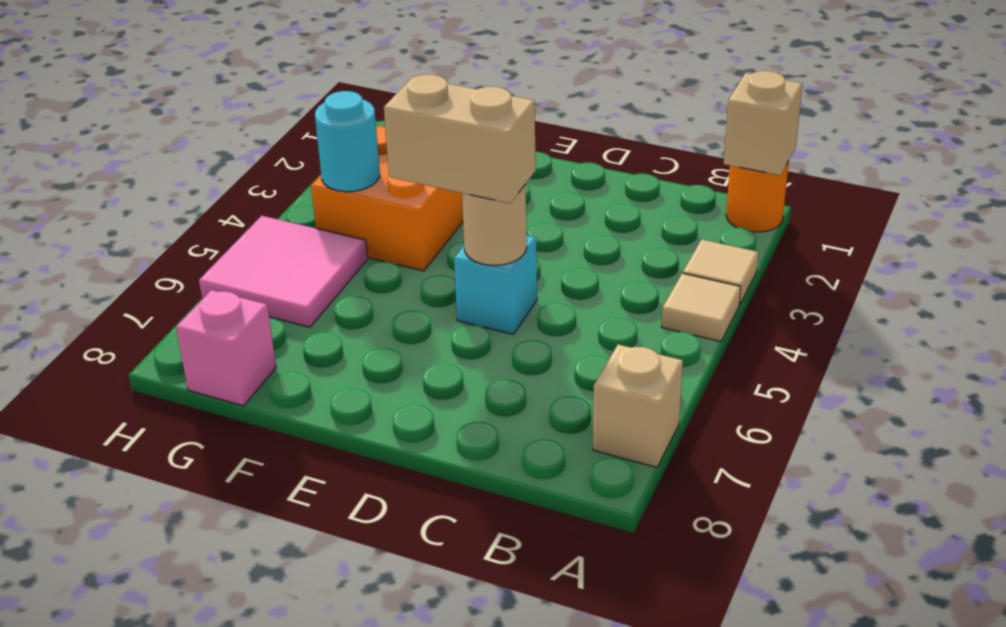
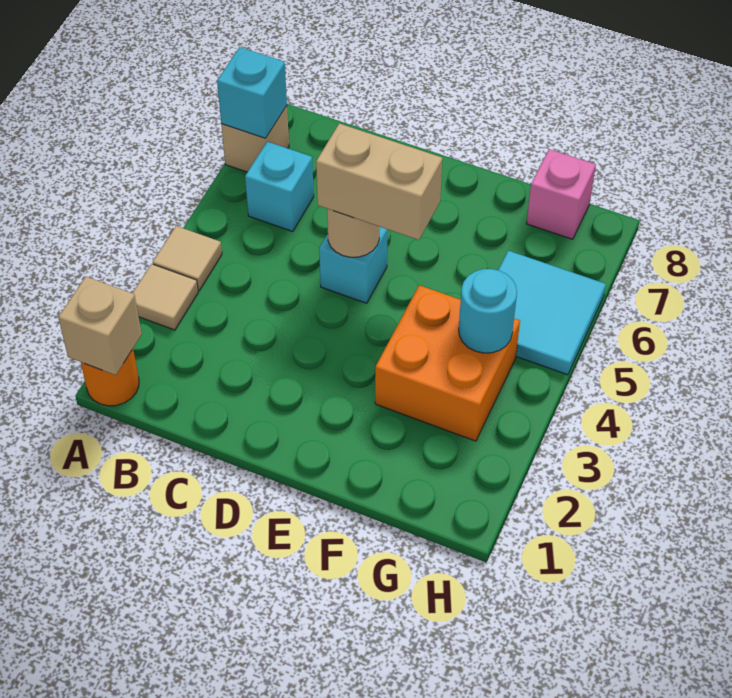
none -> cyan 1x1 brick [217,47,287,138]
none -> cyan 1x1 brick [245,142,314,232]
pink 2x2 tile [199,216,368,327] -> cyan 2x2 tile [498,251,606,375]

